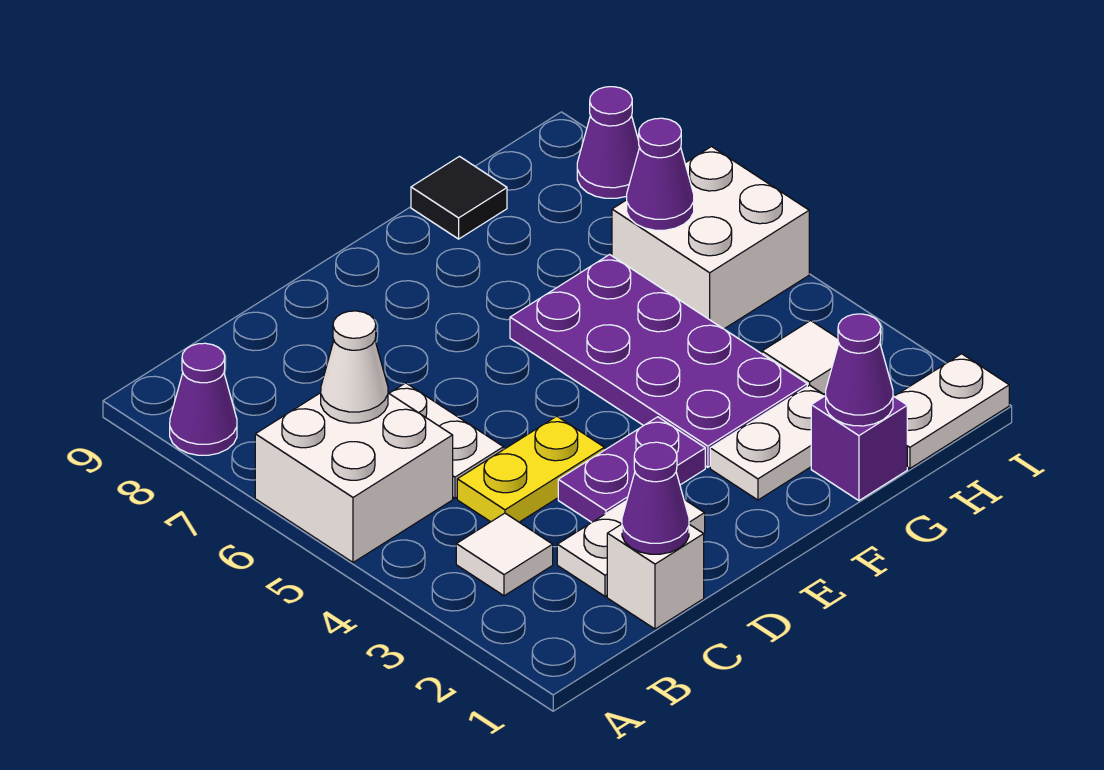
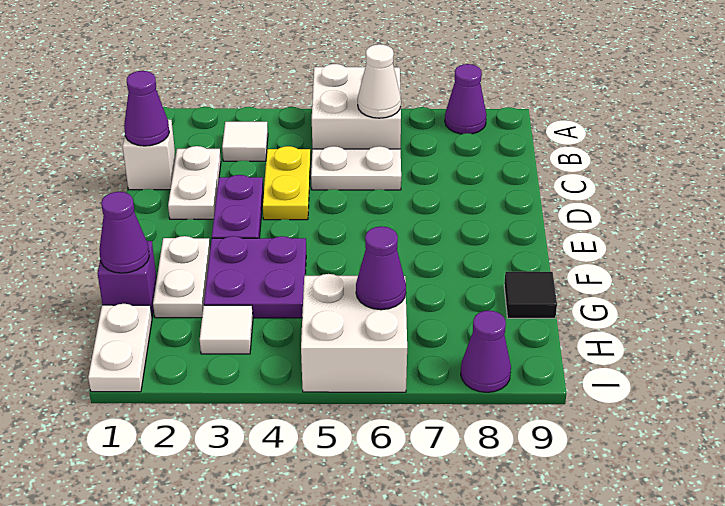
purple 2x4 plate [510,255,807,467] -> purple 2x2 plate [204,236,306,318]

